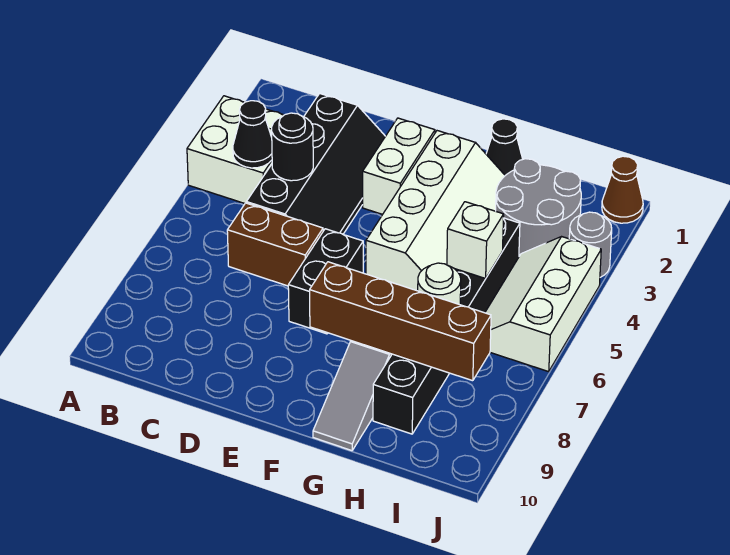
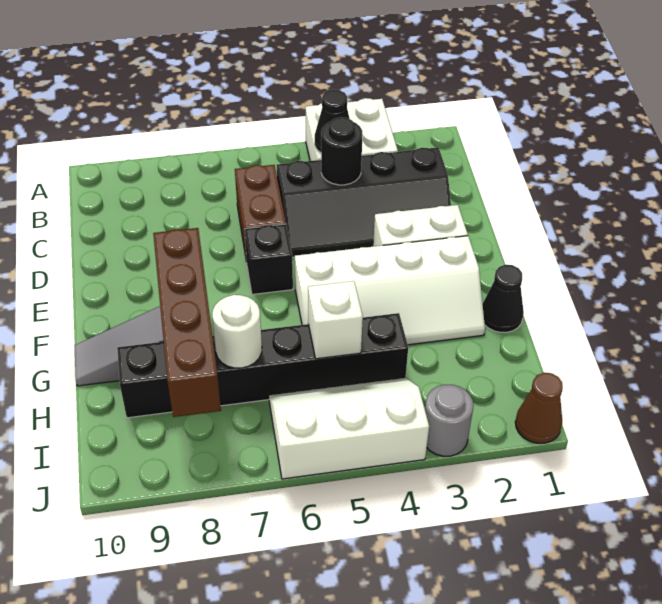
black 1x2 brick [288,229,363,334] -> black 1x1 brick [245,224,293,294]
grey 2x2 round brick [496,159,581,256] -> none

